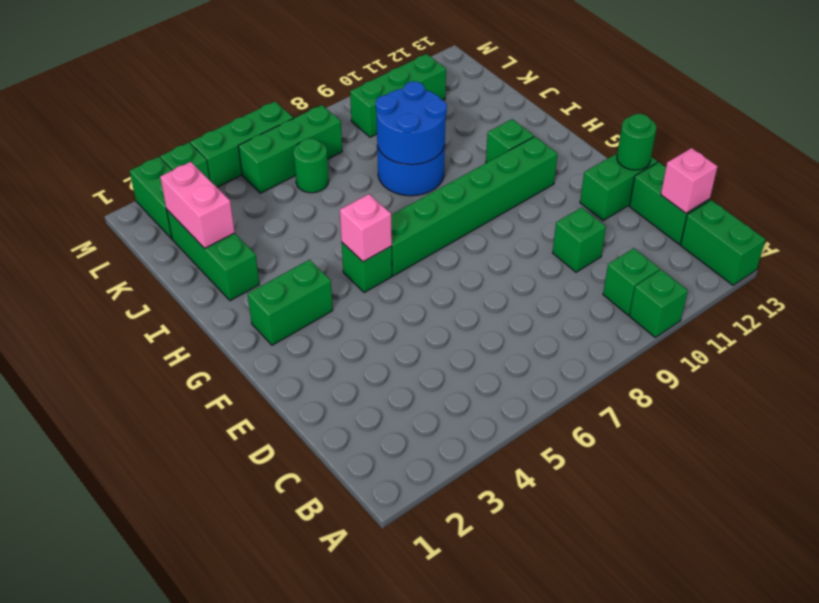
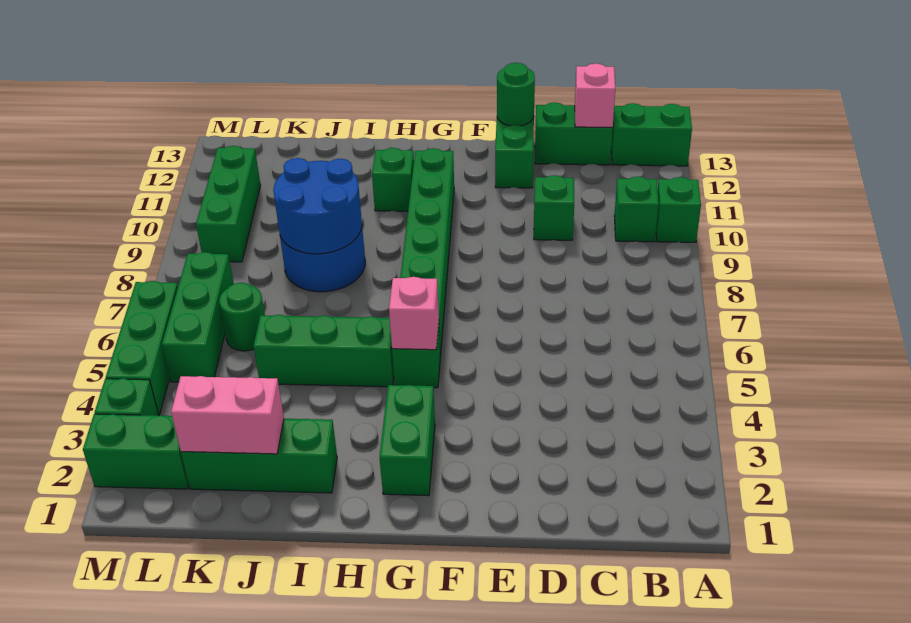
none -> green 1x3 brick [254,315,394,387]

